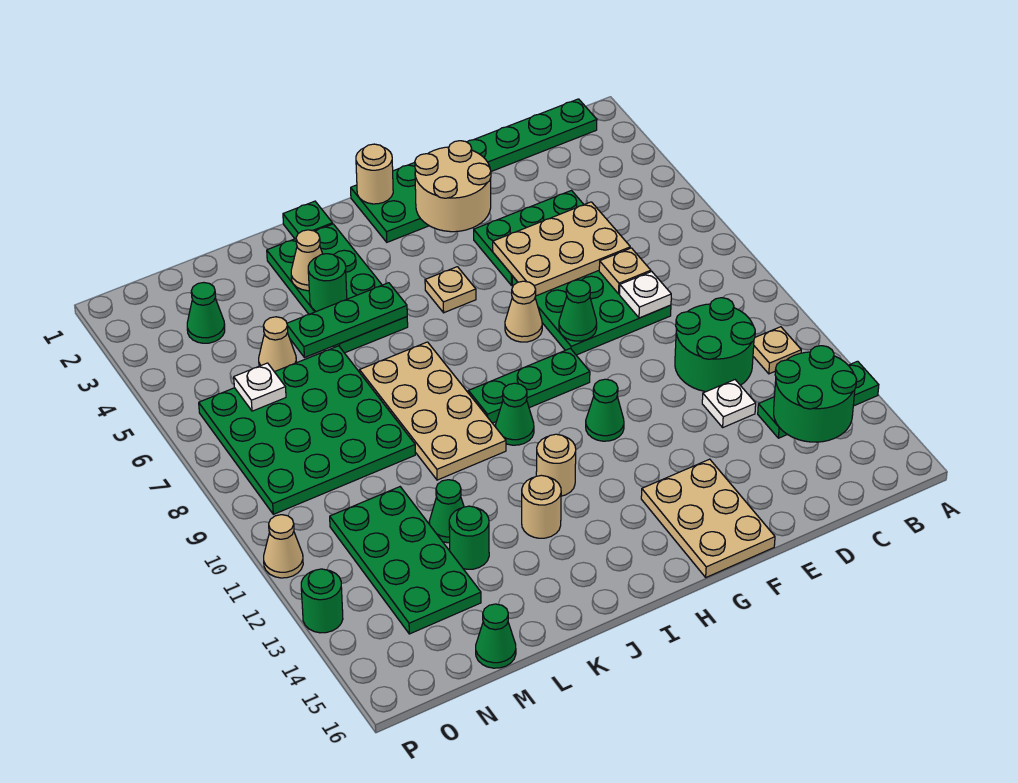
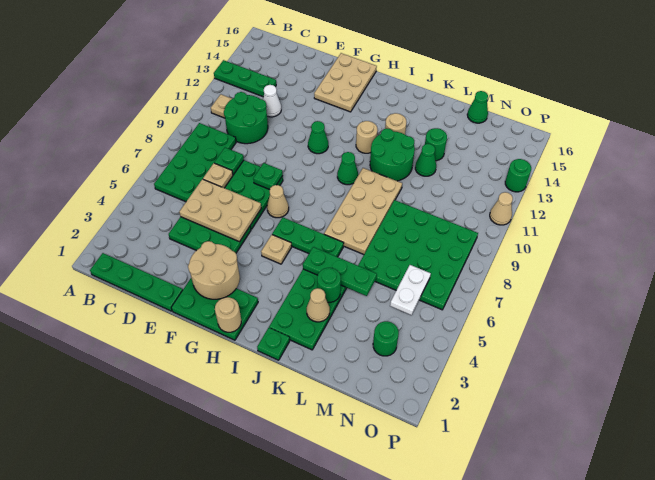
green 2x2 round brick [774,346,857,442] -> green 2x2 round brick moved to [370,128,415,181]
white 1x1 plate [620,272,671,318] -> green 1x1 plate [214,148,244,175]
white 1x1 plate [702,380,756,427] -> white 1x1 cone [263,85,281,117]
green 1x1 cone [559,280,597,341] -> green 1x1 plate [253,163,283,190]
green 1x3 plate [469,348,590,423] -> green 1x3 plate moved to [272,217,344,257]
tan 1x1 cone [259,317,296,372] -> none
green 2x4 plate [330,487,481,634] -> green 2x4 plate moved to [154,123,236,202]
green 1x1 cone [187,283,225,343] -> green 1x1 round brick [373,321,399,356]
white 1x1 plate [234,363,286,411] -> white 1x2 plate [390,265,431,315]

